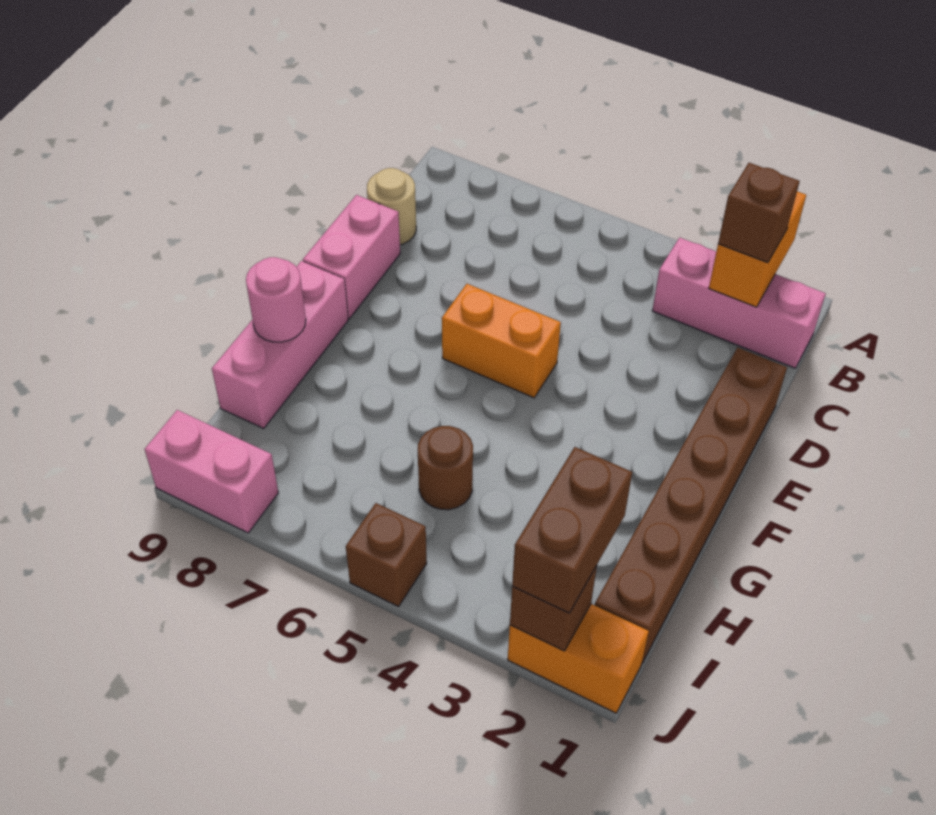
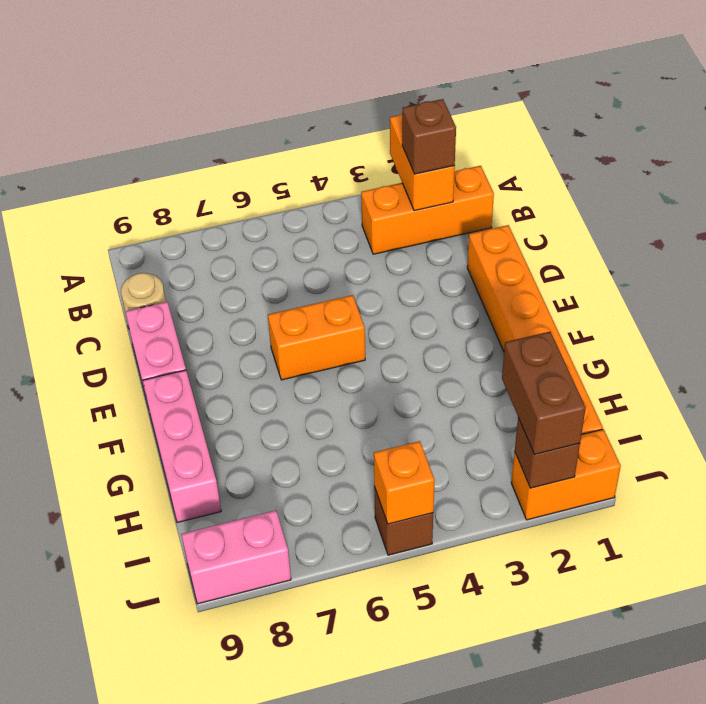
pink 1x3 brick [652,238,826,368] -> orange 1x3 brick [361,166,494,254]
brown 1x6 brick [595,347,787,663] -> orange 1x6 brick [467,225,603,435]
pink 1x1 round brick [246,257,306,342] -> none
brown 1x1 round brick [418,426,473,510] -> none
none -> orange 1x1 brick [374,441,435,524]

